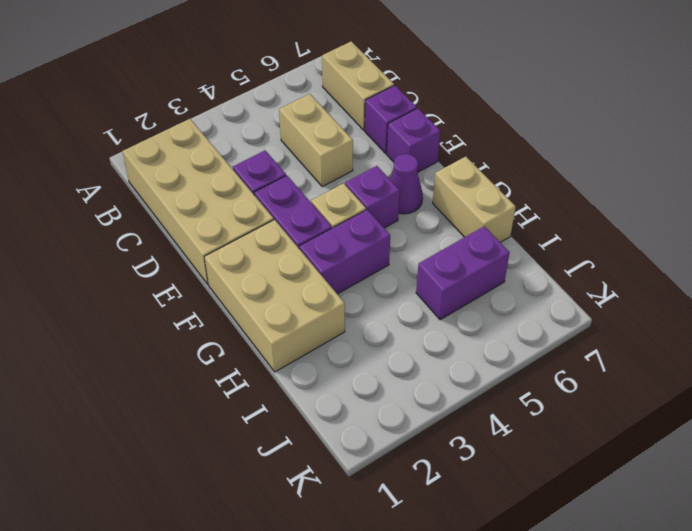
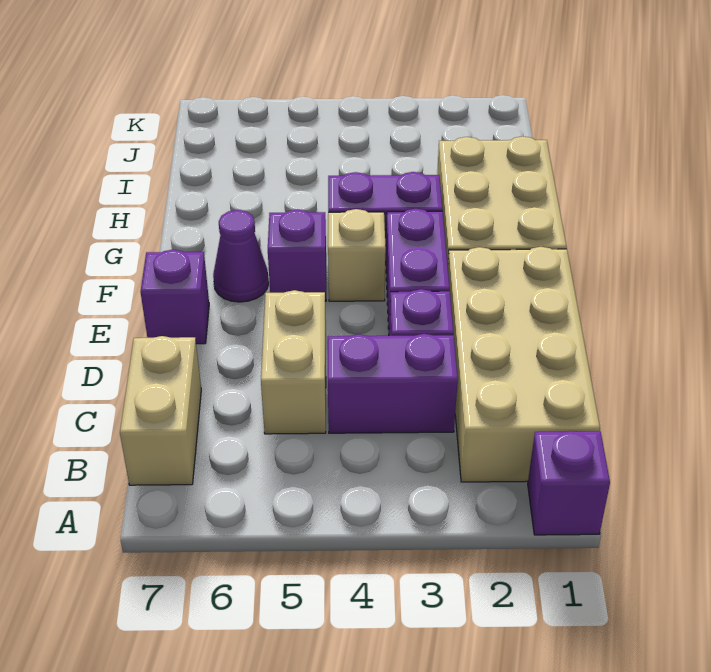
purple 1x1 brick [365,85,417,153] -> purple 1x1 brick moved to [528,431,610,535]
tan 1x2 brick [433,156,516,242] -> none
purple 1x2 brick [416,226,509,320] -> purple 1x2 brick moved to [328,334,458,433]

